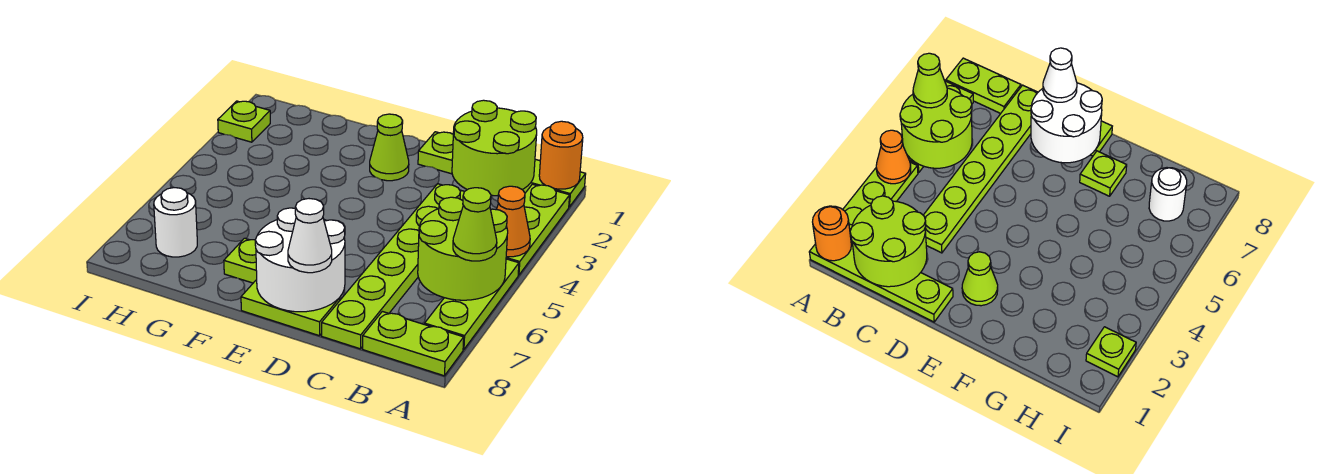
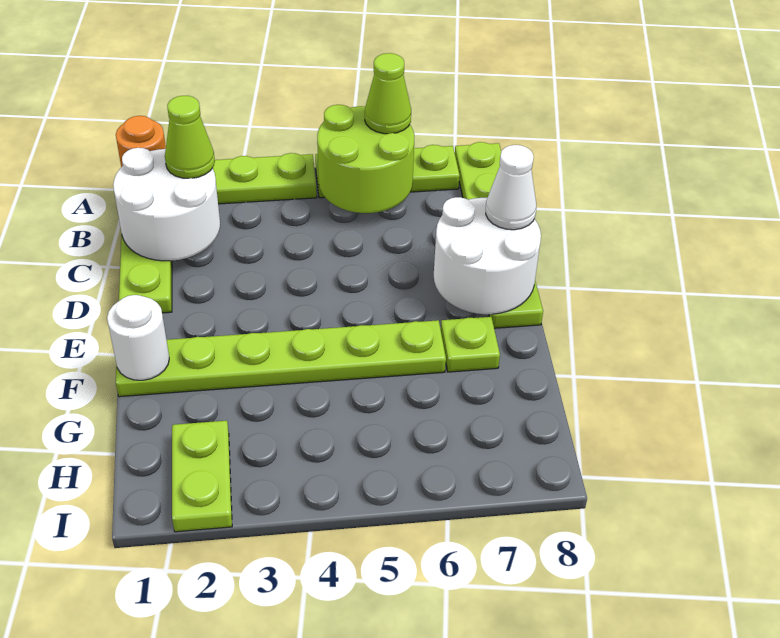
orange 1x1 cone [496,186,530,257] -> none
lime 2x2 round brick [452,100,537,196] -> white 2x2 round brick [113,148,220,261]
lime 1x6 plate [322,184,465,349] -> lime 1x6 plate moved to [116,320,446,397]
lime 1x1 cone [370,114,409,181] -> lime 1x1 cone moved to [165,96,215,178]
white 1x1 round brick [154,188,197,257] -> white 1x1 round brick moved to [107,295,169,380]
lime 1x1 plate [218,101,270,142] -> lime 1x2 plate [172,421,232,532]

